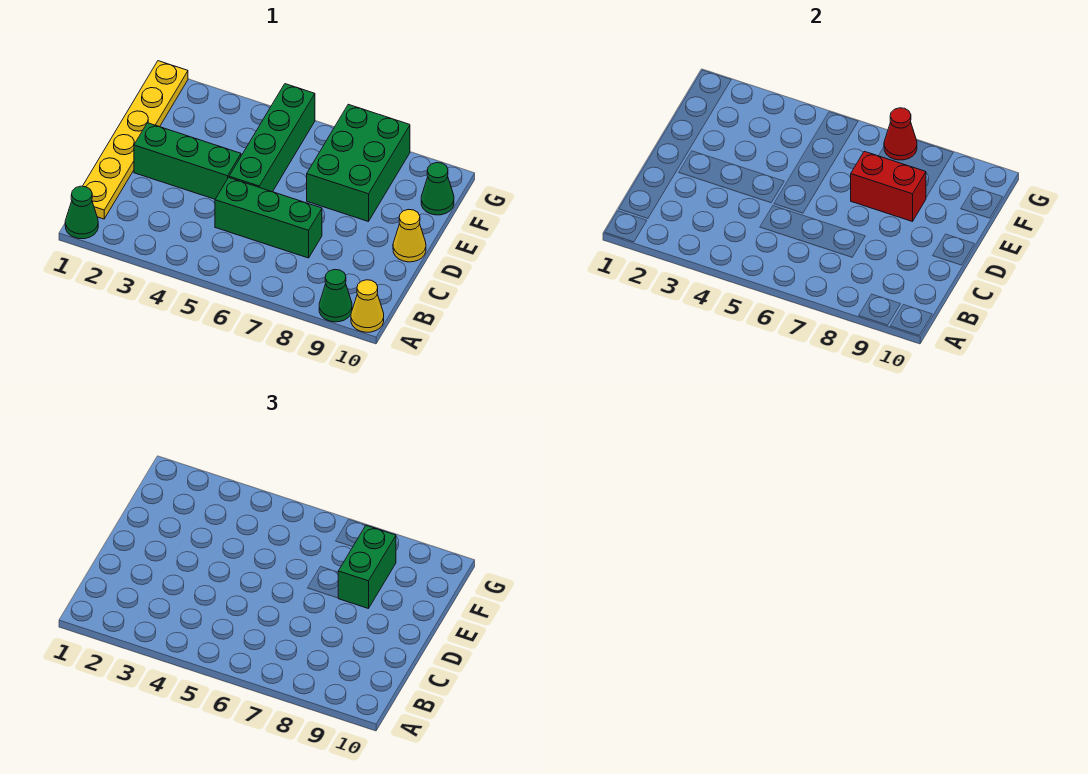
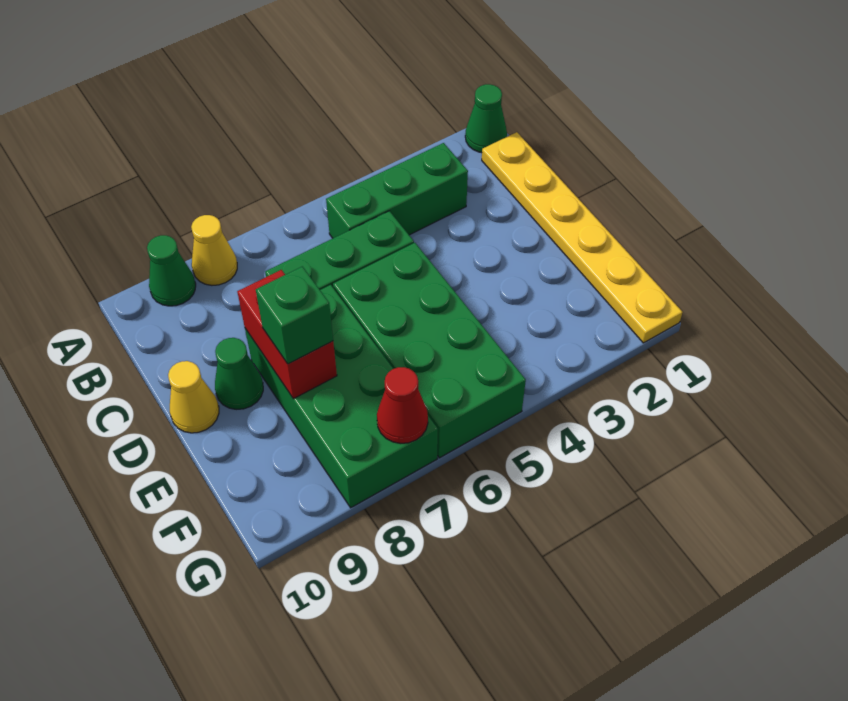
yellow 1x1 cone [351,280,384,332] -> yellow 1x1 cone moved to [191,215,237,285]
green 1x3 brick [134,123,241,199] -> green 1x3 brick moved to [326,143,468,238]
green 1x4 brick [229,84,315,192] -> green 2x4 brick [333,243,526,458]
green 2x3 brick [307,104,410,222] -> green 2x4 brick [245,285,438,508]
red 1x2 brick [851,151,926,222] -> red 1x2 brick turned to [237,270,337,399]
green 1x2 brick [338,525,396,609] -> green 1x1 brick [256,267,333,364]
green 1x1 cone [421,163,454,215] -> green 1x1 cone moved to [215,338,263,409]

